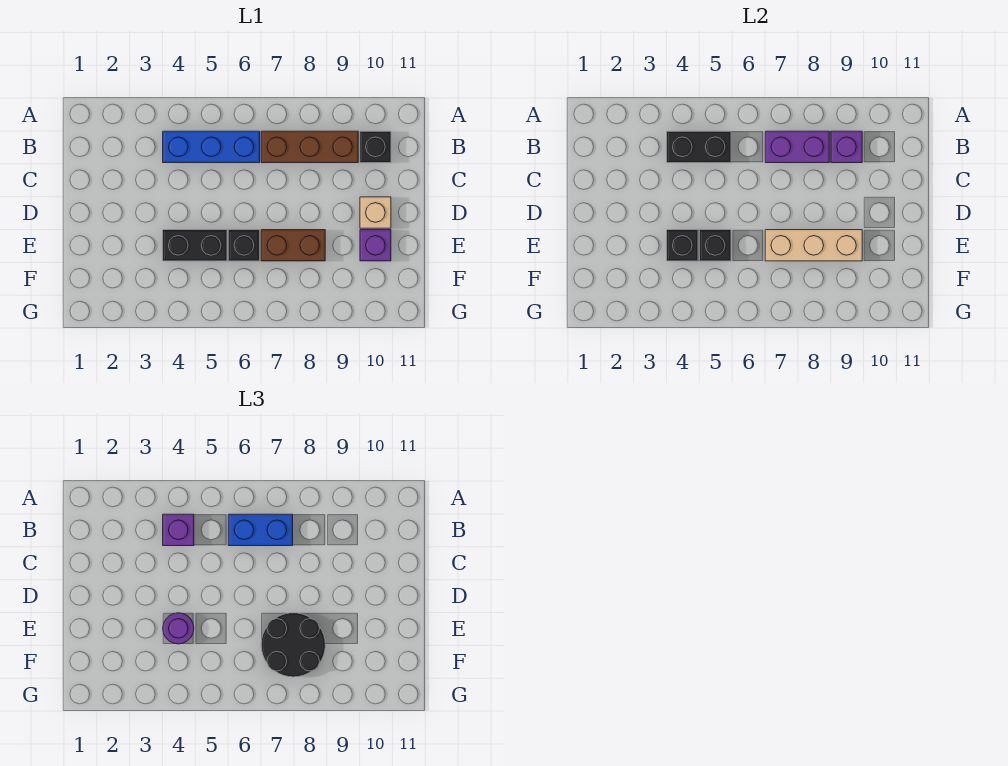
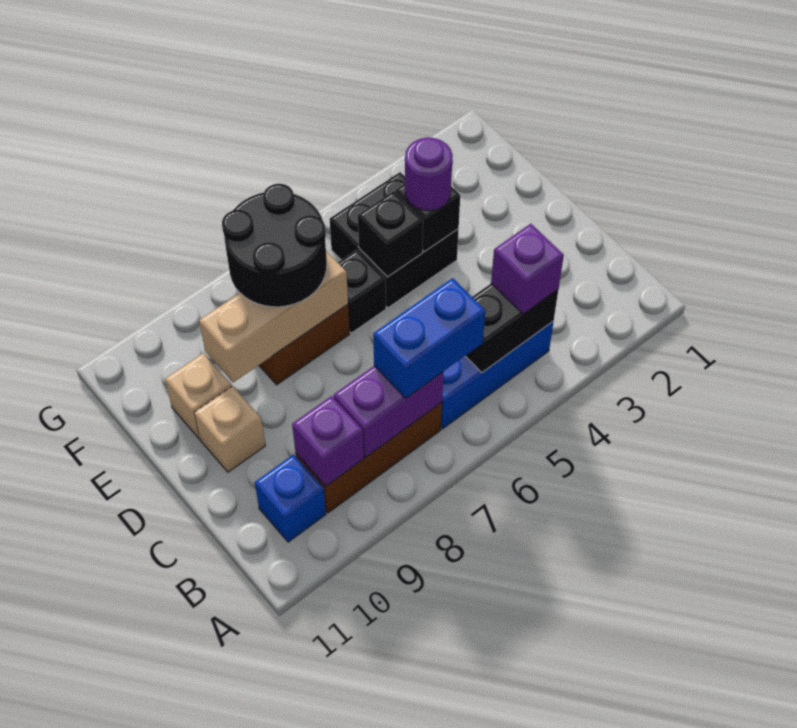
black 1x1 brick [360,131,391,163] -> blue 1x1 brick [255,455,326,542]
black 1x2 brick [163,230,227,261] -> black 2x2 brick [330,172,459,308]
purple 1x1 brick [360,230,391,261] -> tan 1x1 brick [165,353,232,438]

